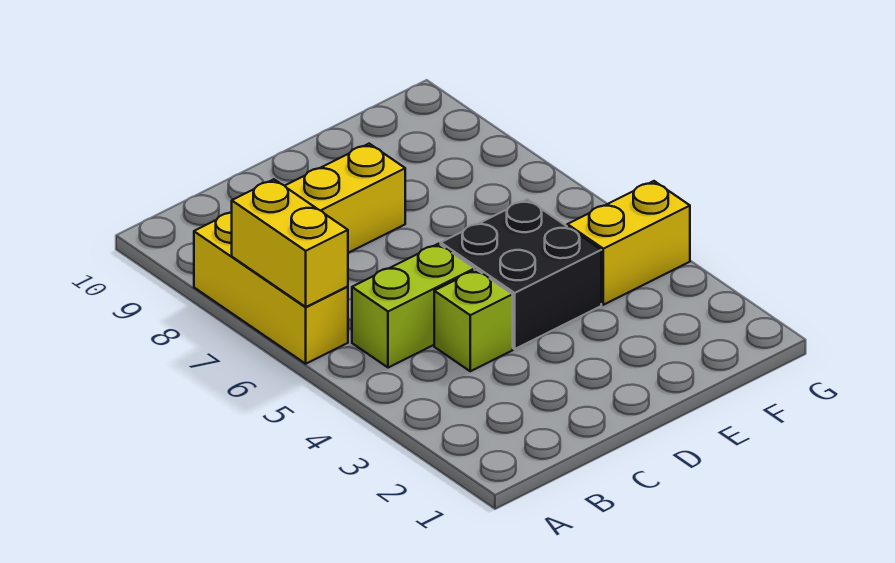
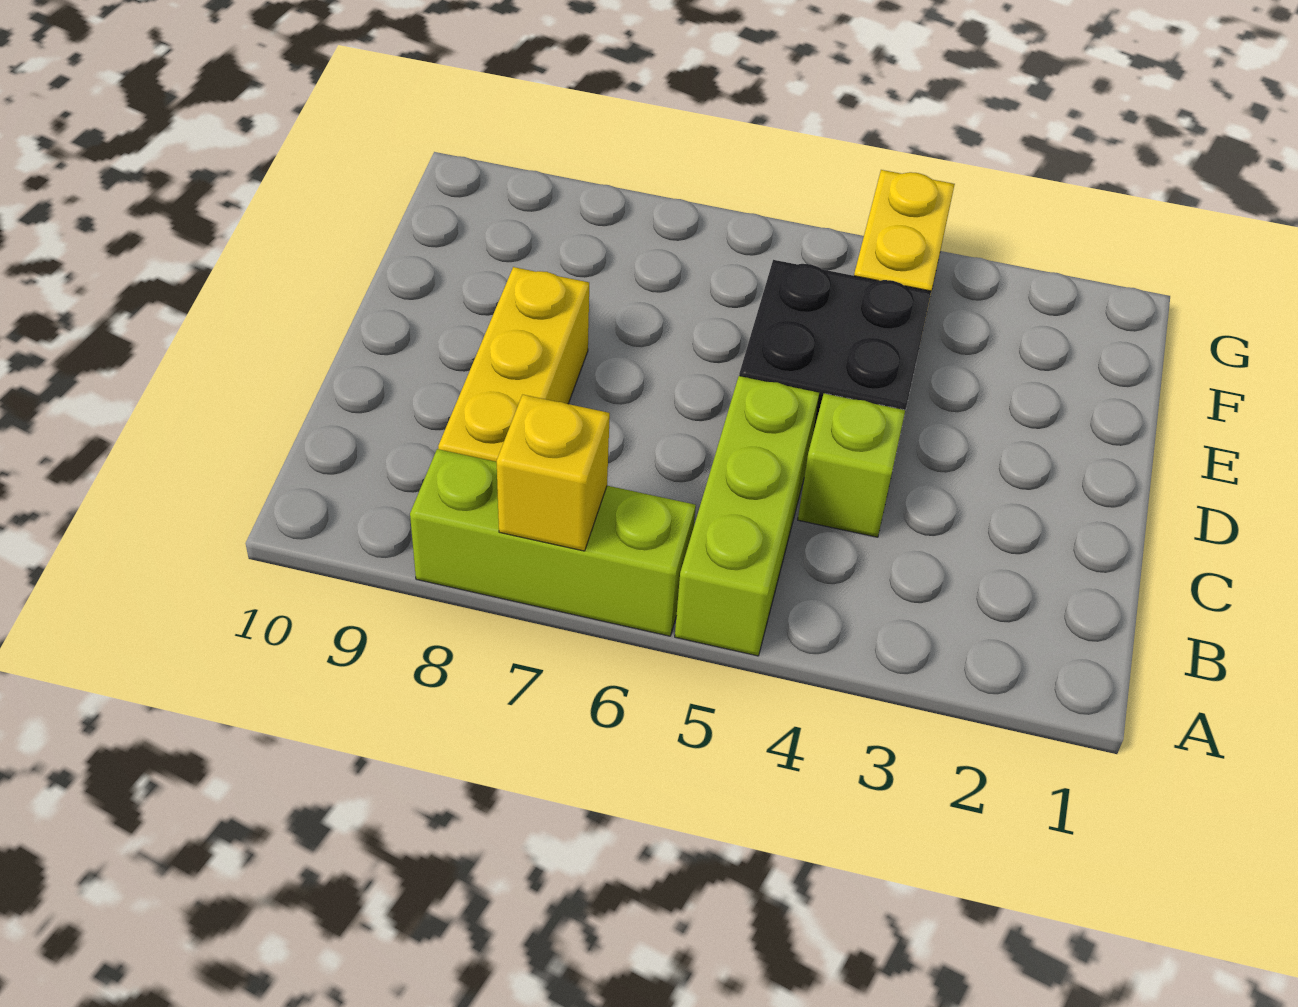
yellow 1x3 brick [194,213,348,364] -> lime 1x3 brick [410,449,696,636]
yellow 1x2 brick [231,179,348,307] -> yellow 1x1 brick [497,395,610,551]
lime 1x2 brick [352,244,475,368] -> lime 1x3 brick [675,376,819,656]

